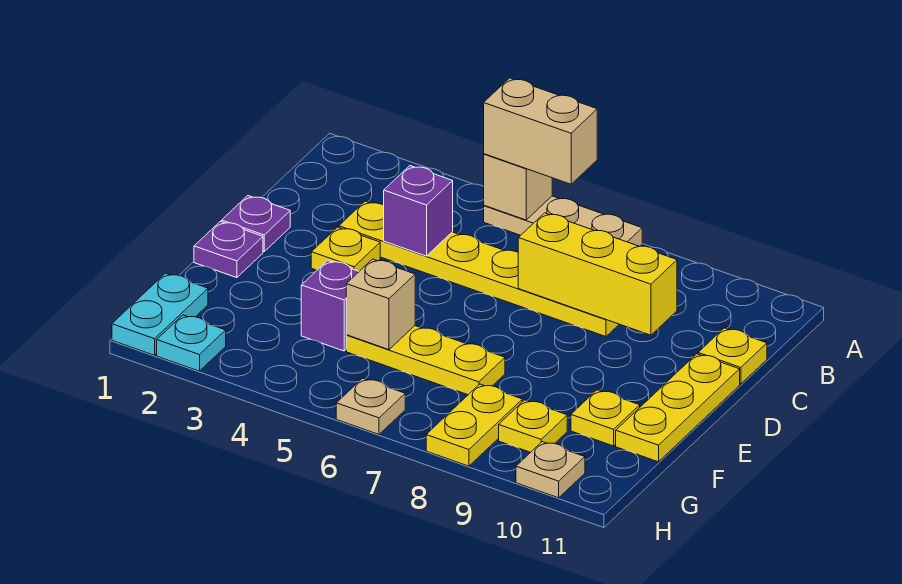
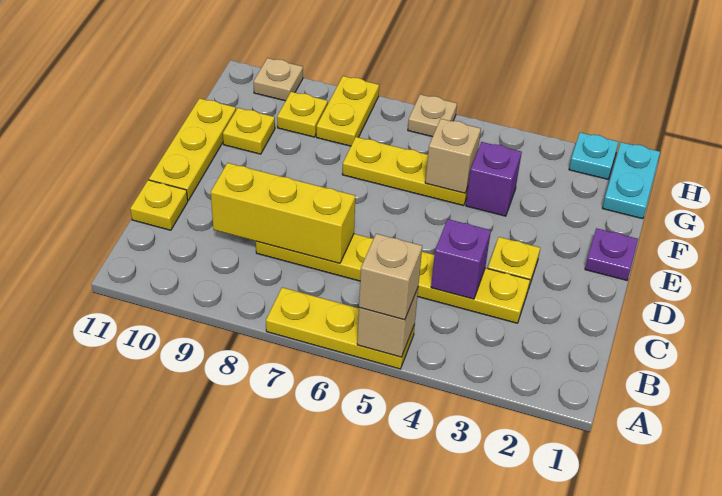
tan 1x3 plate [484,196,642,246] -> yellow 1x3 plate [266,287,415,369]
tan 1x2 brick [484,78,597,184] -> tan 1x1 brick [359,234,422,320]
purple 1x1 plate [222,196,290,252] -> none

